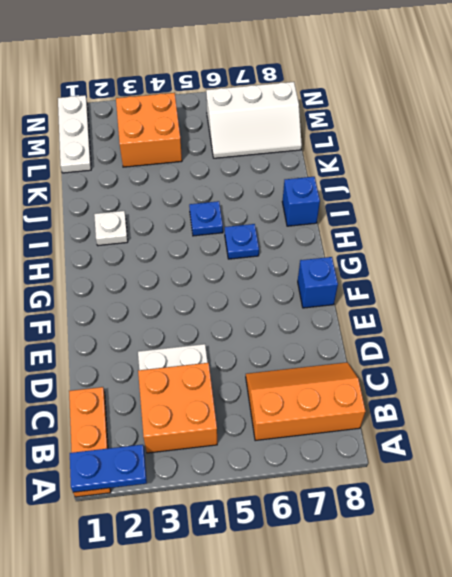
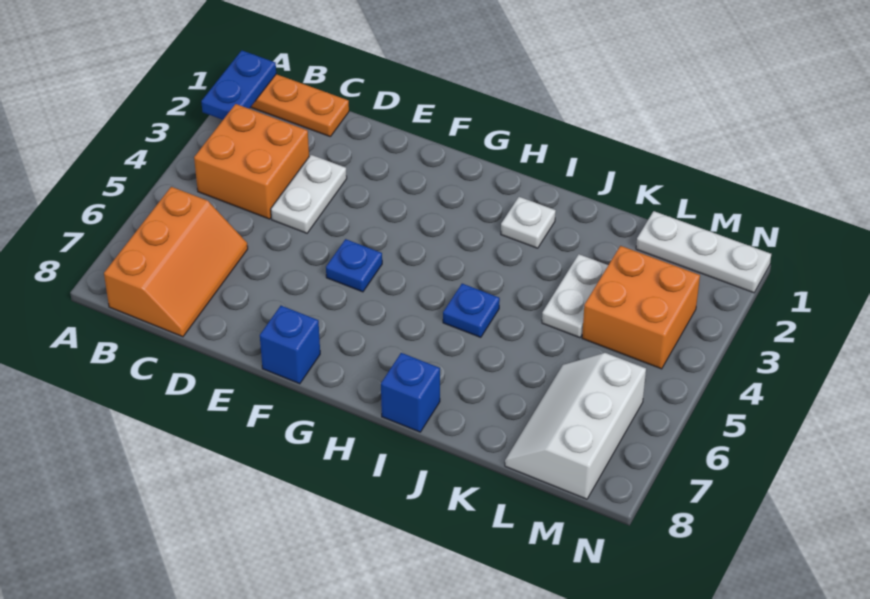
blue 1x1 plate [225,224,259,259] -> blue 1x1 plate moved to [326,239,382,292]
none -> white 1x2 plate [542,254,608,338]

